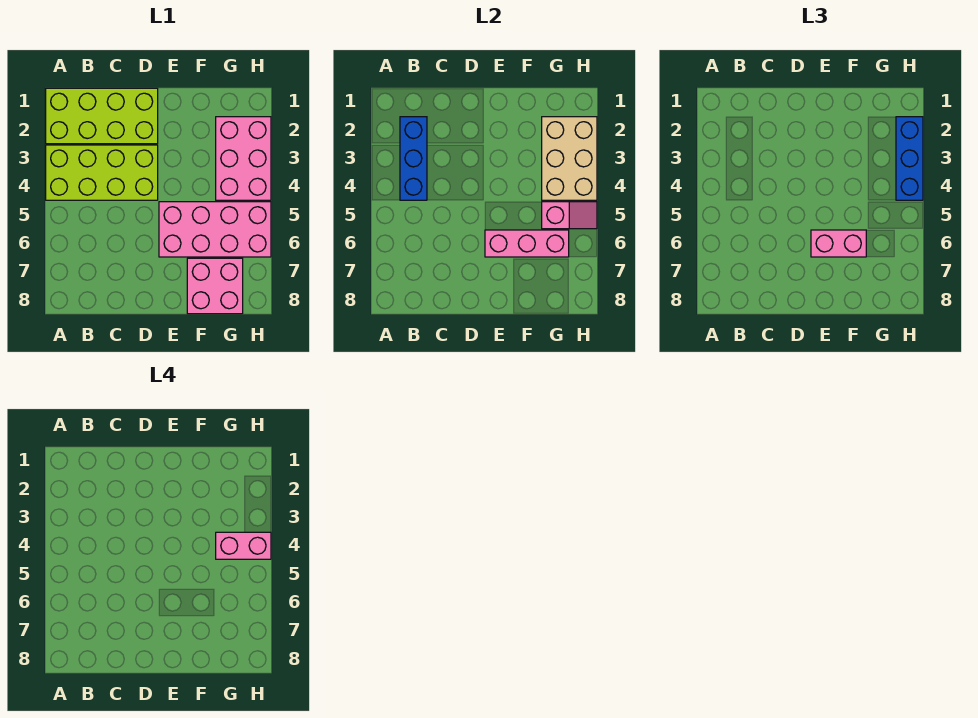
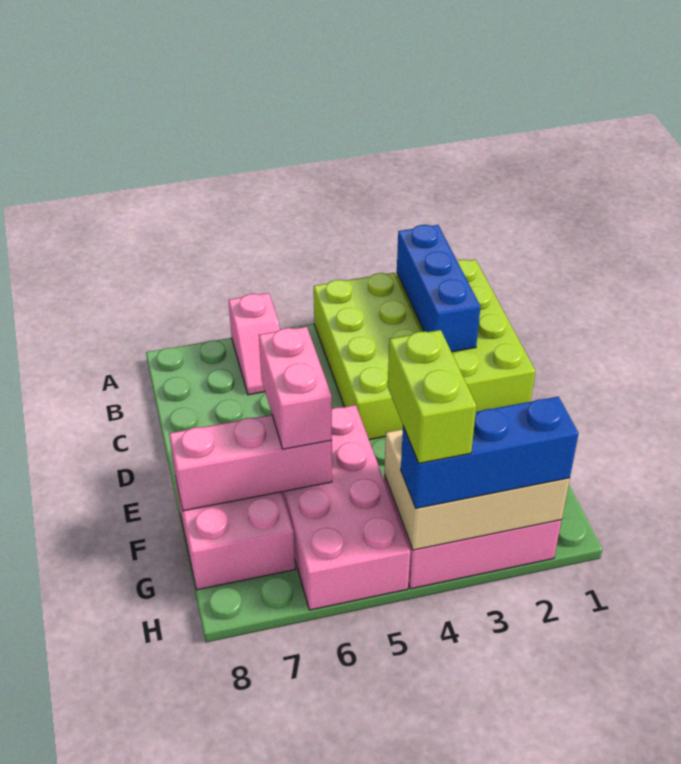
blue 1x3 brick [400,117,427,200] -> blue 1x3 brick turned to [397,225,480,352]
pink 1x3 brick [485,230,569,257] -> pink 1x3 brick turned to [169,415,332,511]
pink 1x2 brick [216,532,271,559] -> lime 1x2 brick [388,330,476,463]
pink 1x2 slope [542,202,597,229] -> pink 1x2 slope moved to [229,293,280,395]

